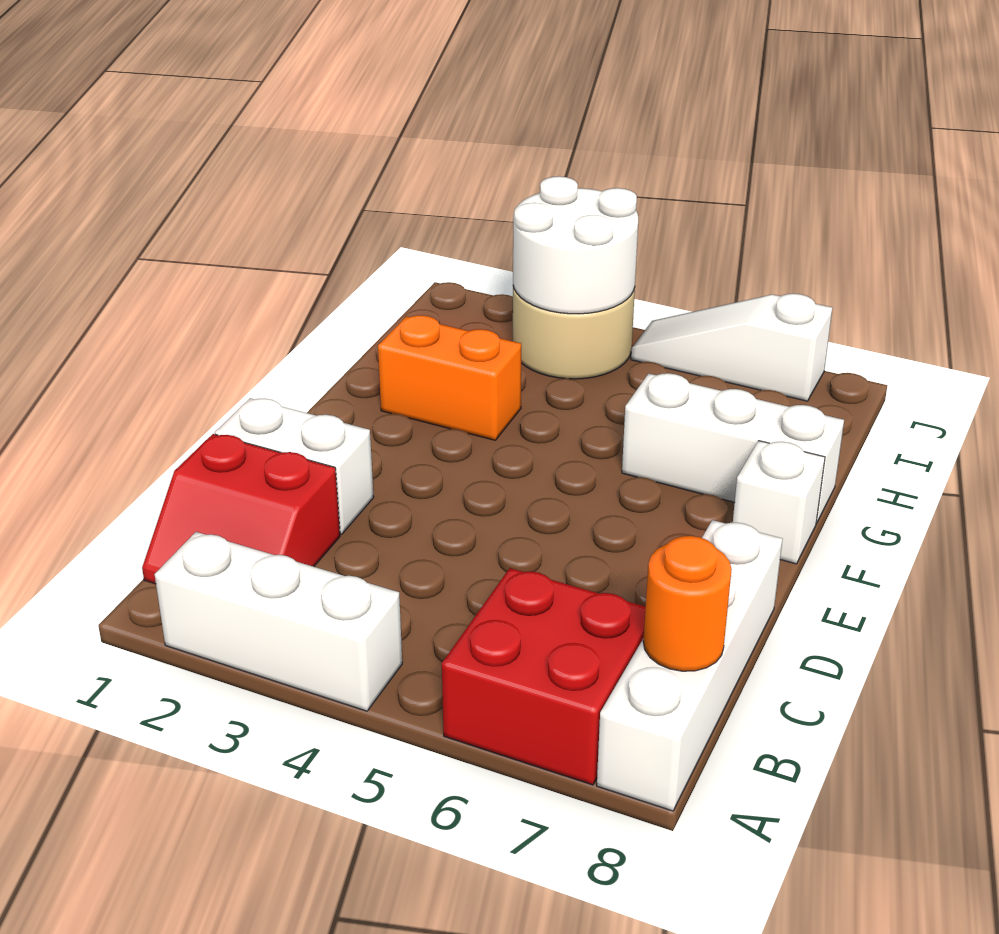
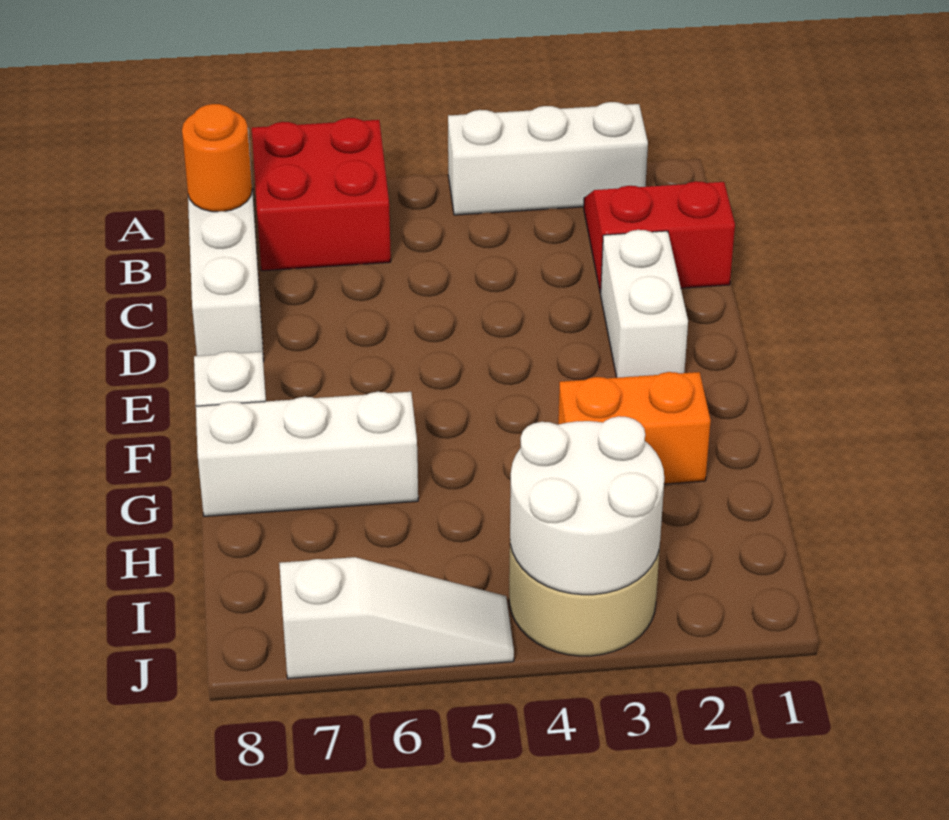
white 1x2 brick [215,398,374,534] -> white 1x2 brick turned to [601,230,688,378]

